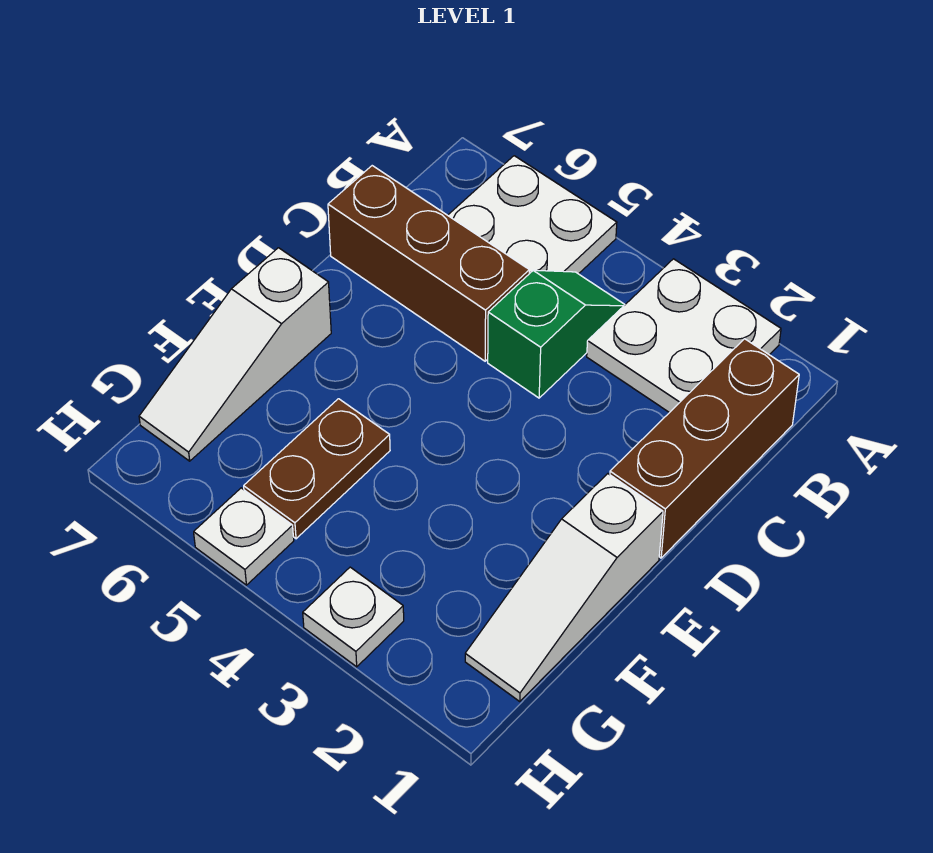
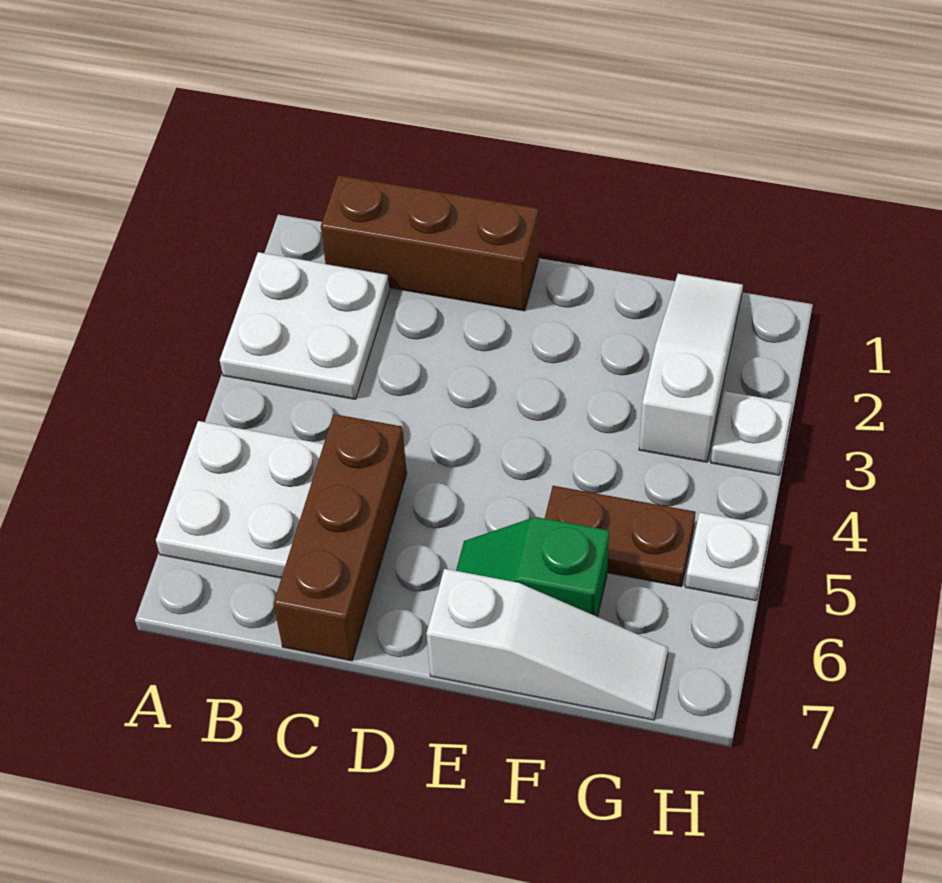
green 1x2 slope [488,270,625,398] -> green 1x2 slope moved to [456,517,609,617]
white 1x3 slope [465,474,663,702] -> white 1x3 slope turned to [639,274,743,462]

